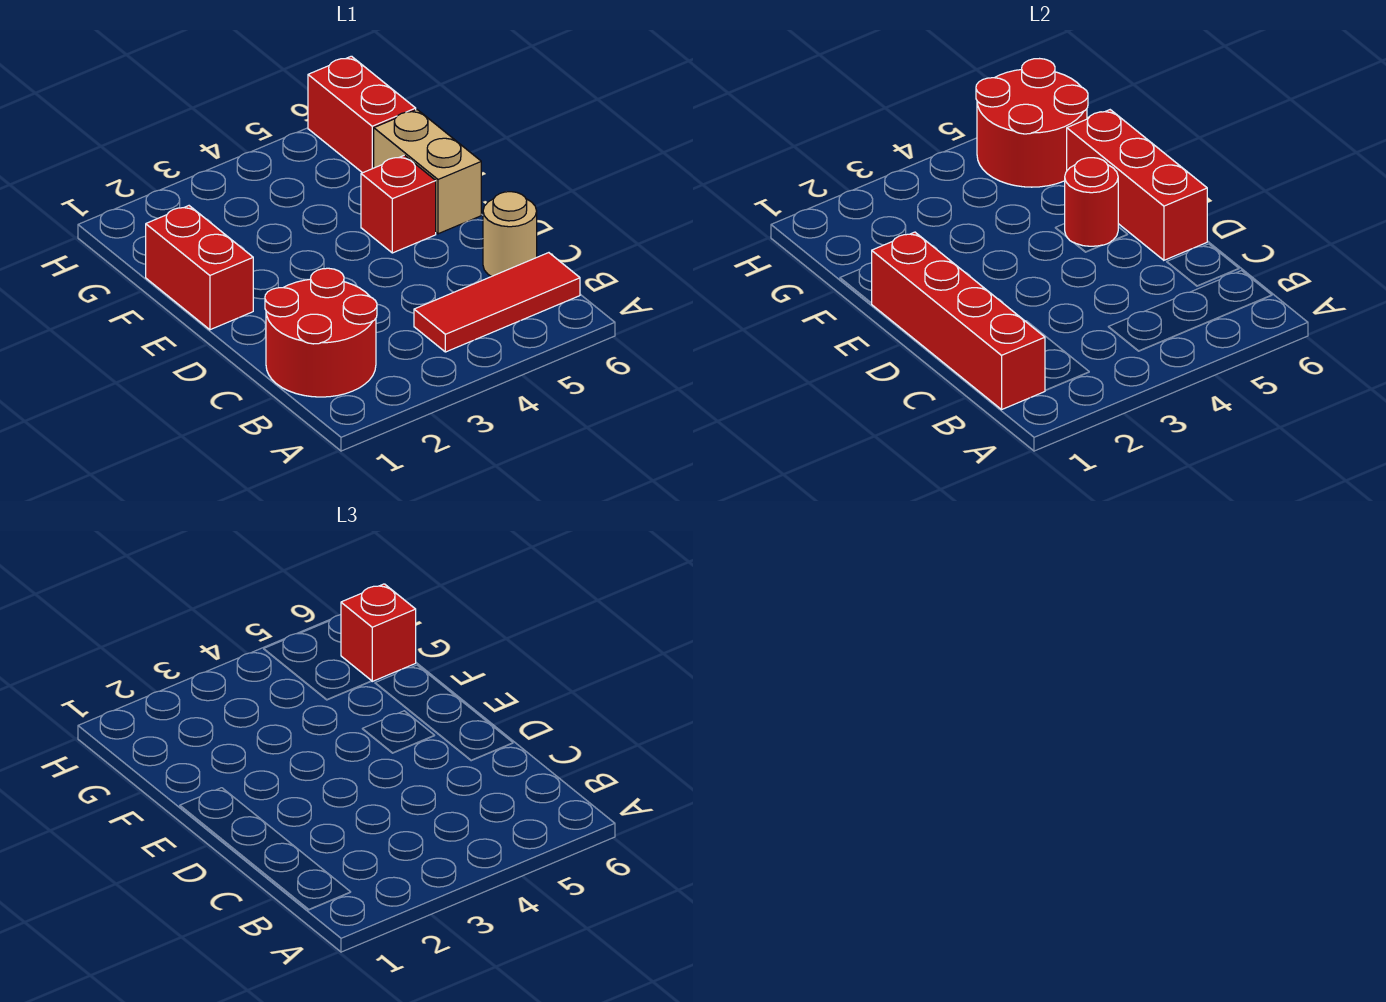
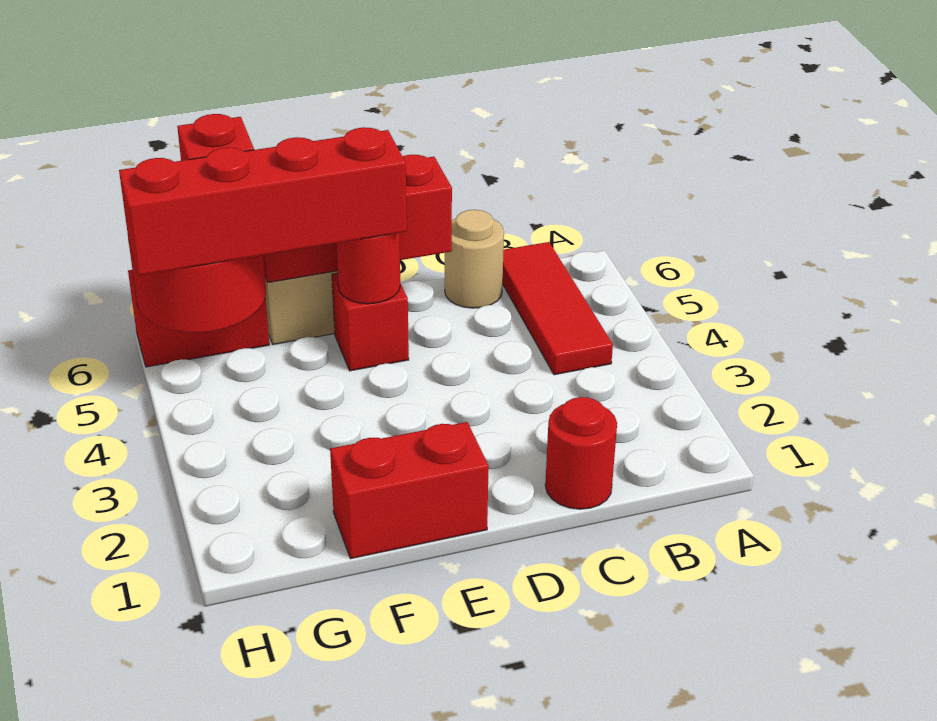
red 2x2 round brick [265,268,377,397] -> red 1x1 round brick [545,397,617,509]
red 1x4 brick [872,232,1045,409] -> red 1x4 brick moved to [119,127,407,275]

